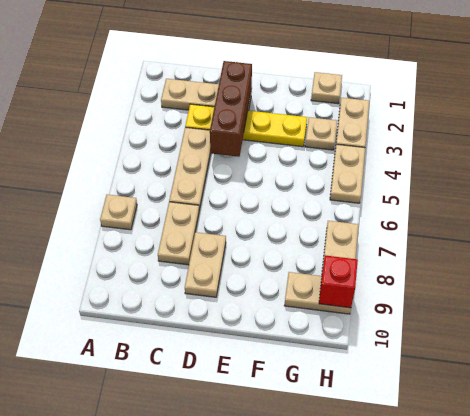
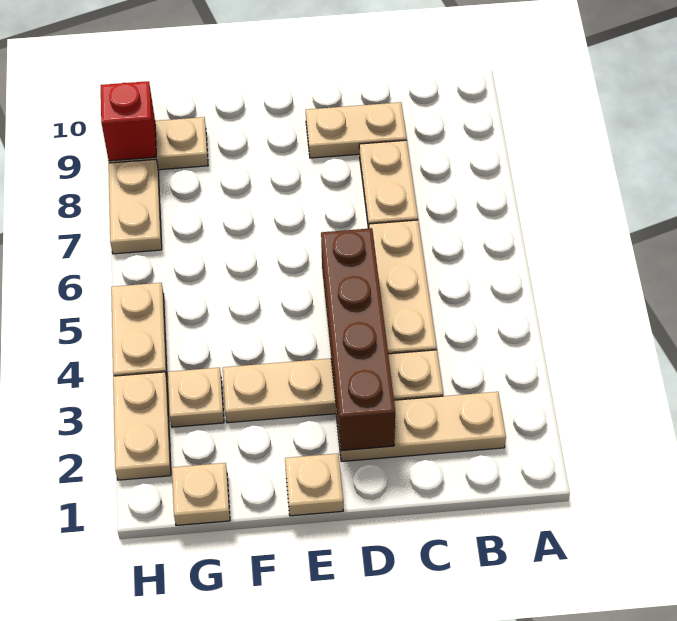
tan 1x1 plate [100,195,137,230] -> tan 1x1 plate moved to [285,454,343,516]
yellow 1x4 plate [185,104,307,147] -> tan 1x4 plate [223,350,443,423]
brown 1x3 brick [210,61,252,157] -> brown 1x4 brick [321,228,395,451]
tan 1x2 plate [185,232,226,297] -> tan 1x2 plate turned to [306,102,407,158]

